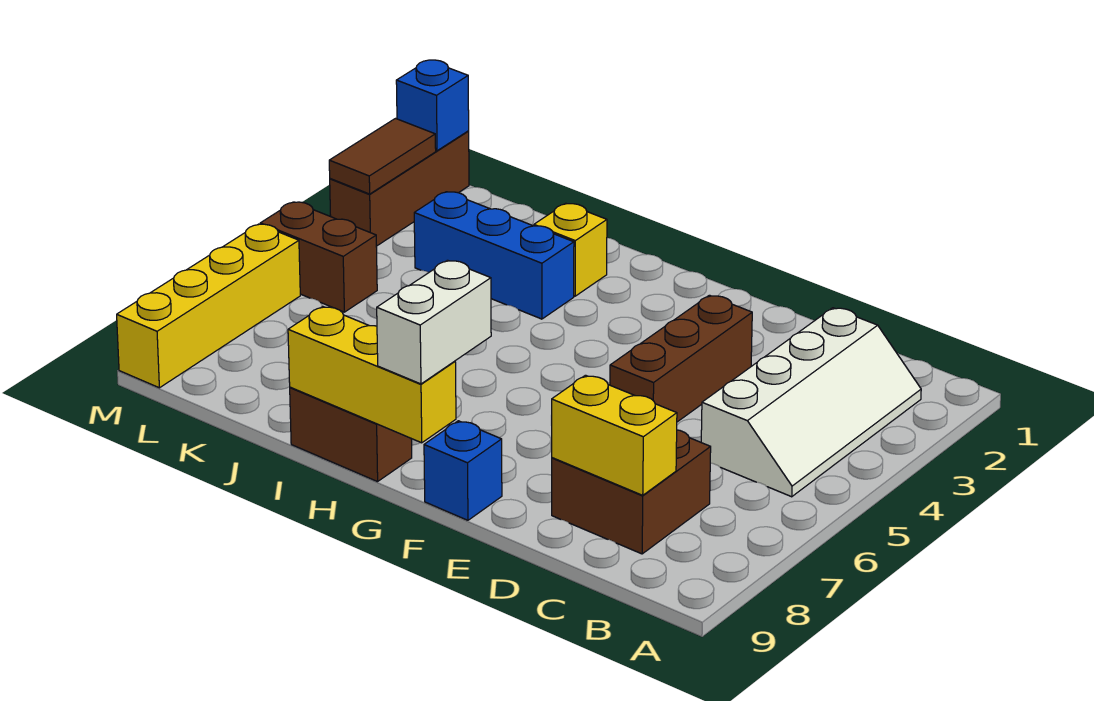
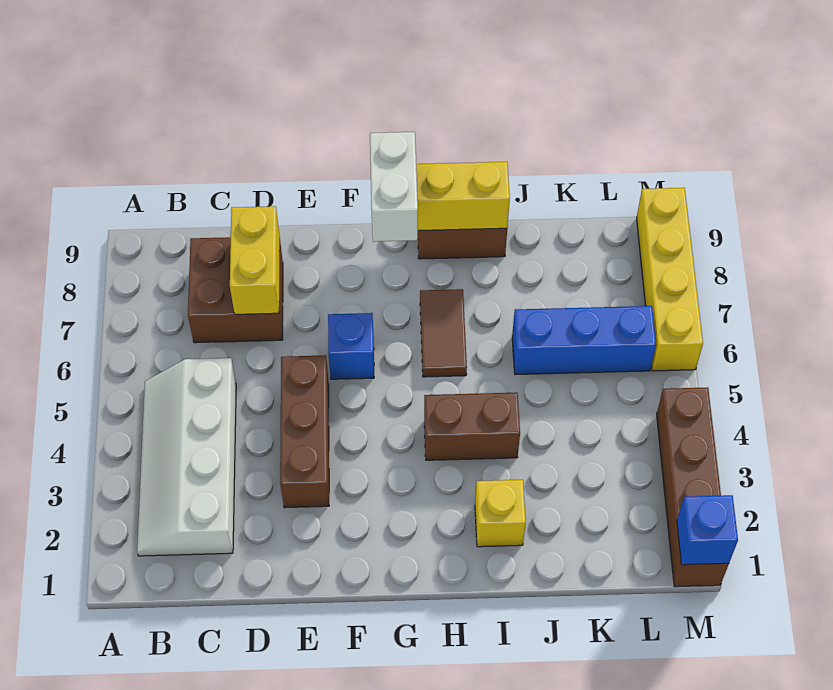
yellow 1x2 brick [552,375,677,495] -> yellow 1x2 brick turned to [230,206,280,314]
blue 1x1 brick [424,421,502,520] -> blue 1x1 brick moved to [328,313,374,379]
blue 1x3 brick [414,192,574,319] -> blue 1x3 brick moved to [512,306,656,375]
brown 1x2 brick [260,202,377,312] -> brown 1x2 brick moved to [424,393,520,460]
brown 1x3 brick [330,131,469,246] -> brown 1x4 brick [657,387,729,587]
brown 1x2 tile [329,119,436,194] -> brown 1x2 tile moved to [420,289,467,377]

